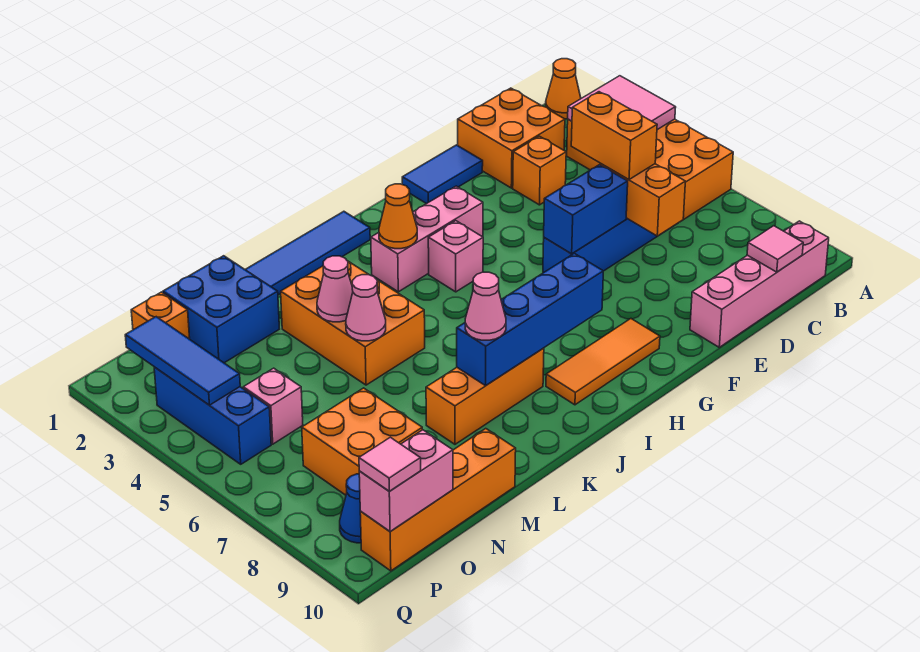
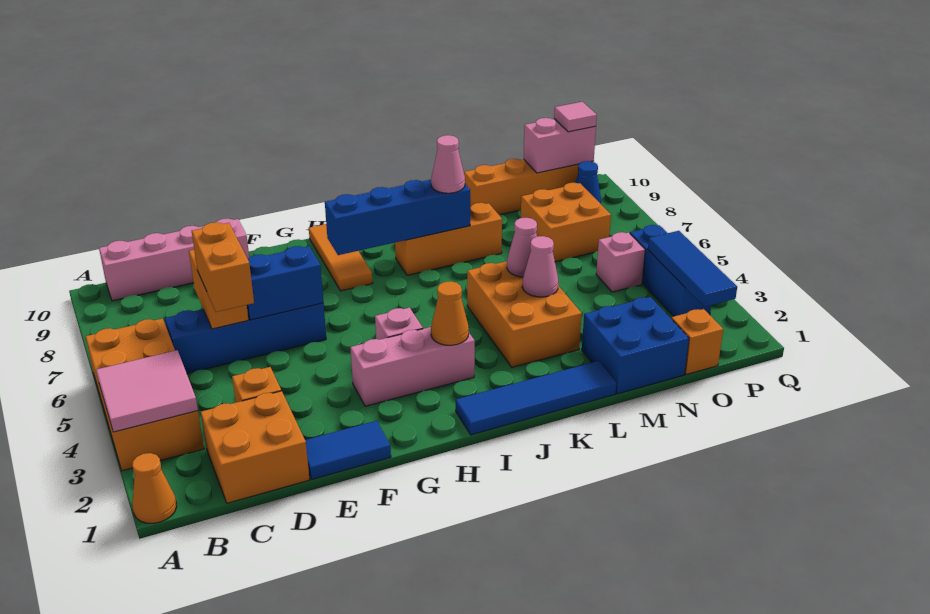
pink 1x1 tile [747,226,803,272] -> none
orange 1x3 tile [546,319,660,405] -> orange 1x3 tile turned to [309,224,372,291]

